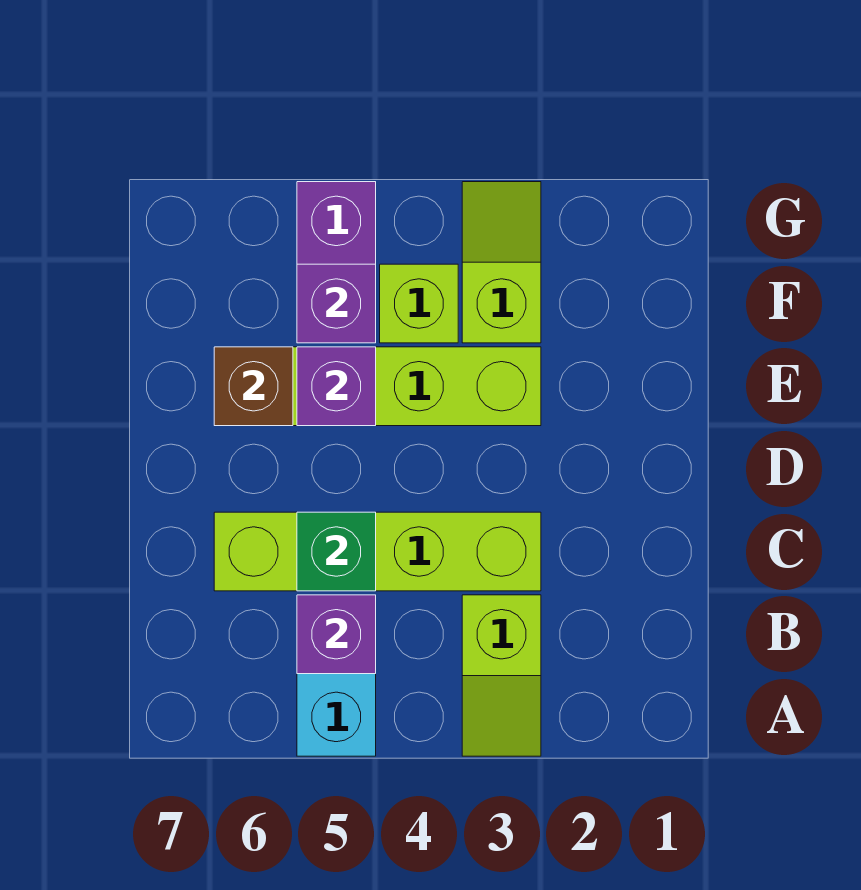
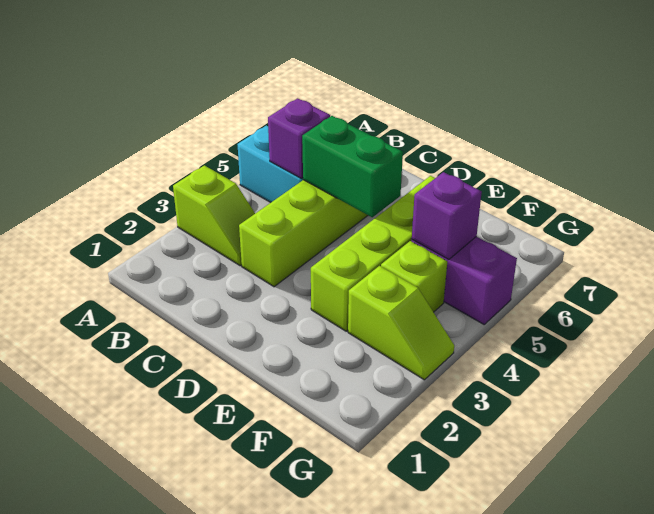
lime 1x2 slope [462,595,541,756] -> lime 1x2 slope turned to [173,165,255,266]
green 1x1 brick [297,512,376,591] -> green 1x2 brick [302,116,403,217]
purple 1x1 brick [297,347,376,426] -> none
brown 1x1 brick [214,347,293,426] -> none

